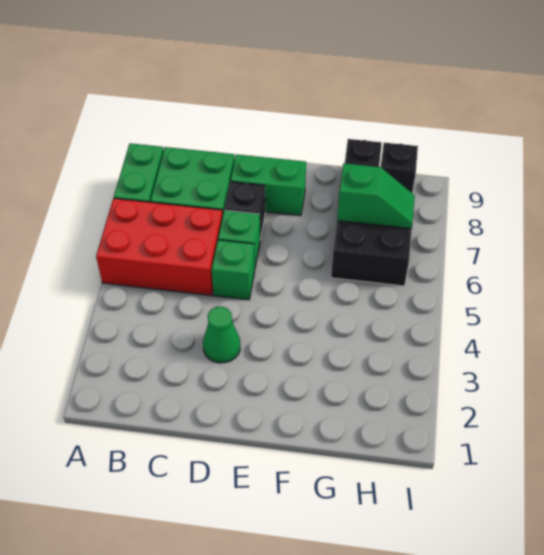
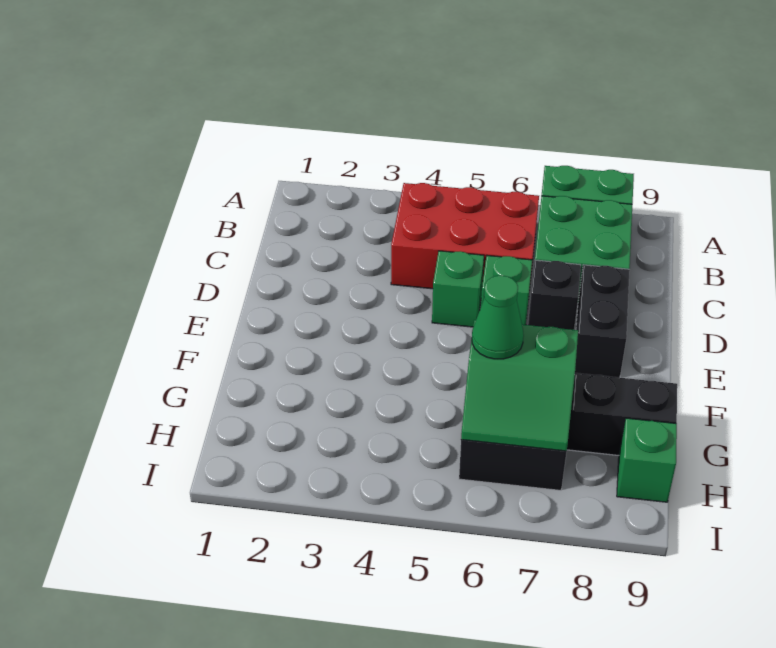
red 2x3 brick [96,198,223,296] -> red 2x3 brick turned to [391,183,539,289]
green 1x1 cone [203,307,240,363] -> green 1x1 cone moved to [472,276,524,359]
green 1x2 brick [230,154,306,216] -> black 1x2 brick [575,265,630,378]
green 1x2 slope [337,163,415,229] -> green 2x2 slope [461,320,578,451]
black 1x1 brick [381,143,418,193] -> green 1x1 brick [617,418,677,502]

